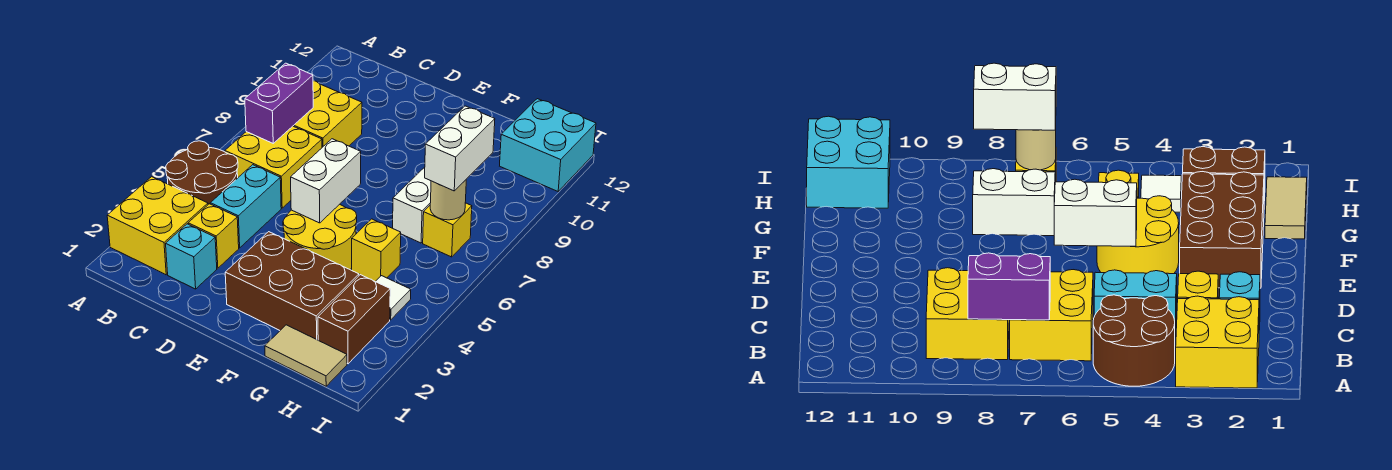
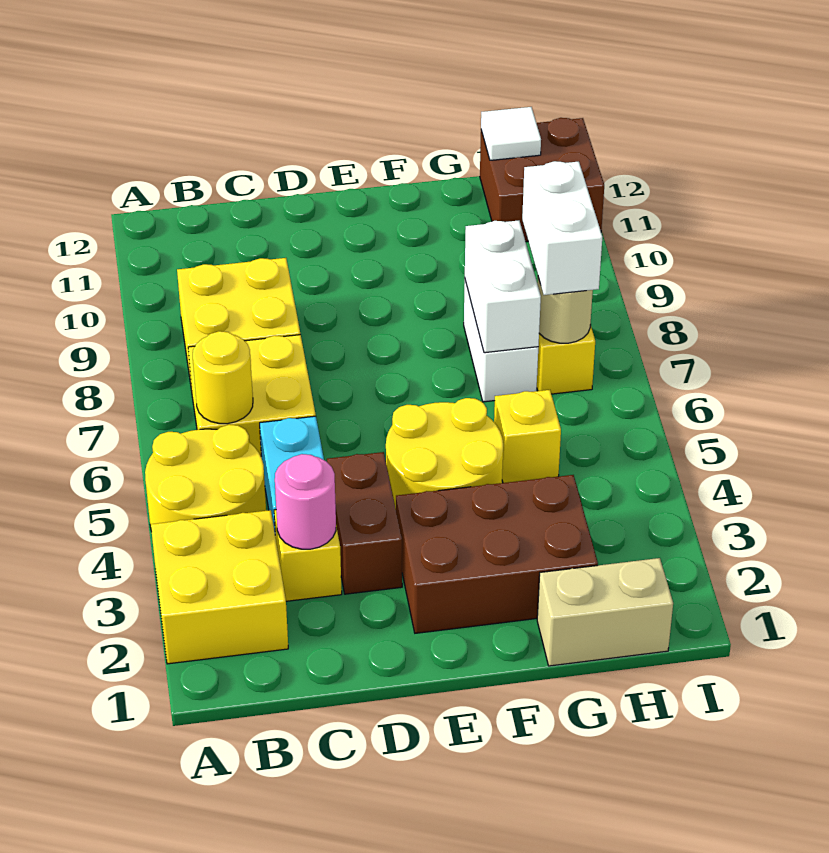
brown 2x2 round brick [166,141,238,204] -> yellow 2x2 round brick [145,425,266,532]
none -> yellow 1x1 round brick [193,331,253,424]
purple 1x2 brick [245,63,313,143] -> none
cyan 1x1 brick [166,224,217,289] -> none
none -> pink 1x1 round brick [275,454,336,549]
white 1x2 brick [291,139,361,223] -> white 1x2 brick moved to [465,220,541,353]
tan 1x2 tile [265,325,347,386] -> tan 1x2 brick [537,558,673,666]
brown 1x2 brick [318,275,390,364] -> brown 1x2 brick moved to [327,452,402,594]
white 1x1 tile [375,276,411,320] -> white 1x1 tile moved to [481,107,541,160]
cyan 2x2 brick [500,99,596,191] -> brown 2x2 brick [480,118,604,242]

